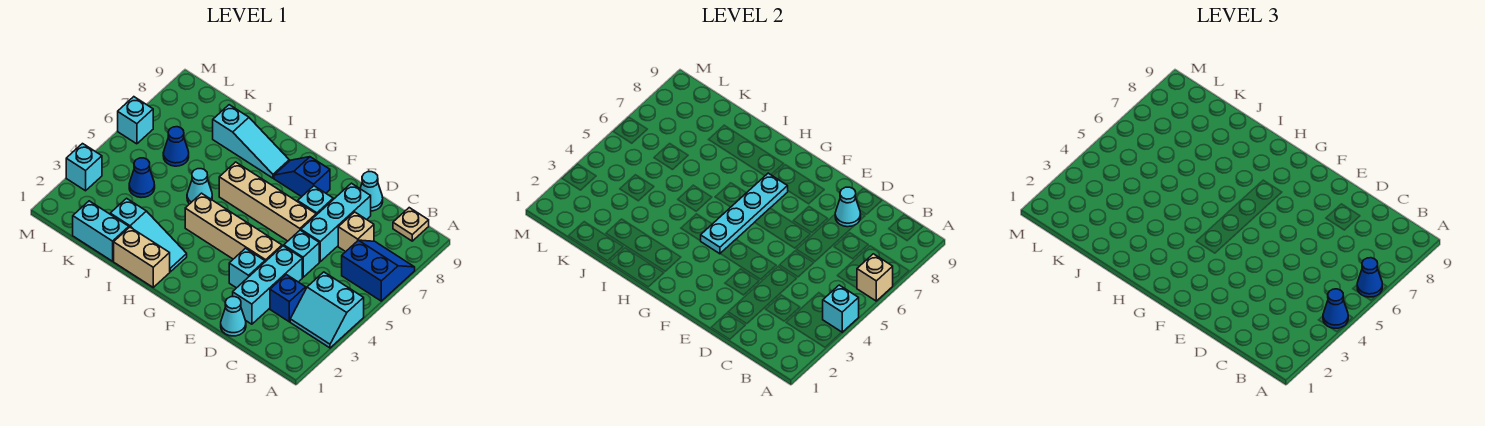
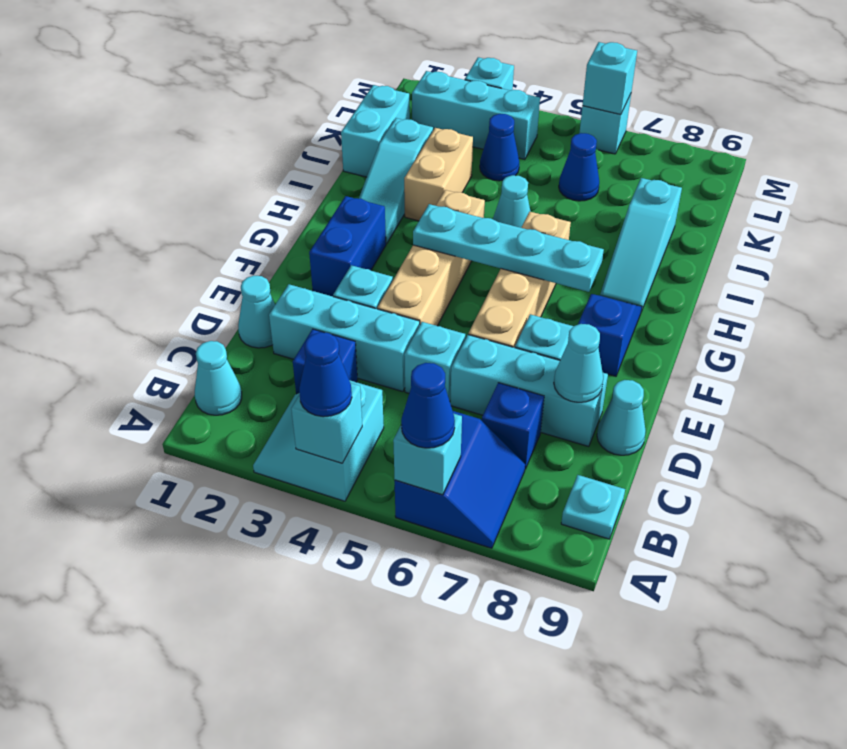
tan 1x1 brick [857,254,893,301] -> cyan 1x1 brick [393,414,462,495]
none -> cyan 1x1 cone [195,341,242,415]
tan 1x1 plate [393,208,429,241] -> cyan 1x1 plate [561,475,625,539]
tan 1x1 brick [338,212,374,252] -> blue 1x1 brick [482,383,544,469]
none -> blue 1x2 brick [309,196,386,297]
tan 1x2 brick [114,227,170,287] -> tan 1x2 brick moved to [404,128,473,221]
none -> cyan 1x3 brick [412,71,540,160]
none -> cyan 1x1 brick [582,42,637,115]

